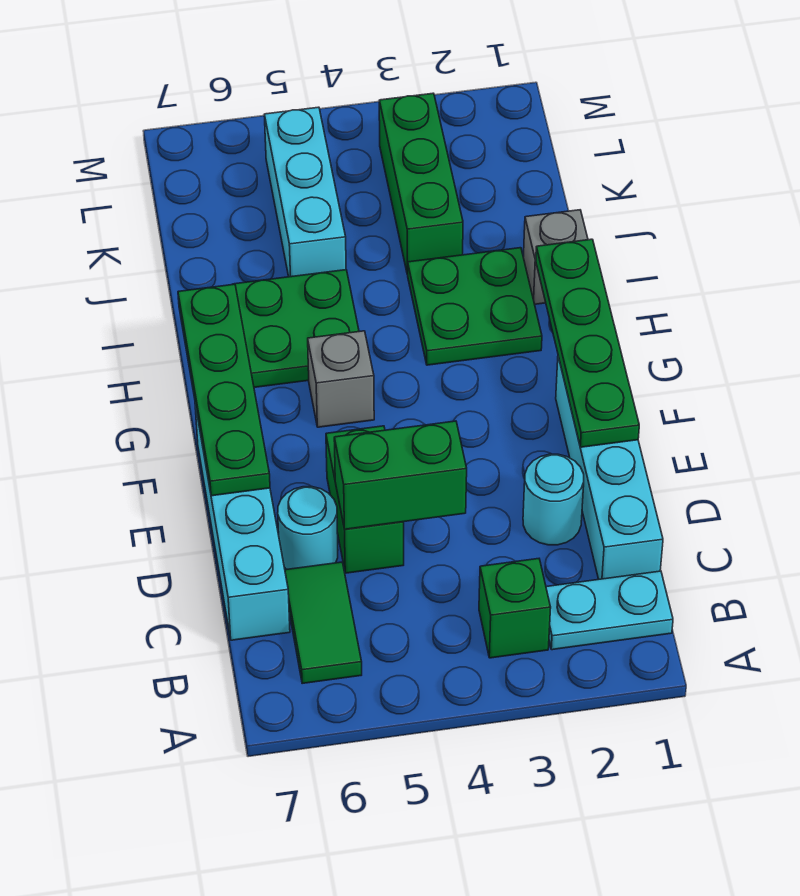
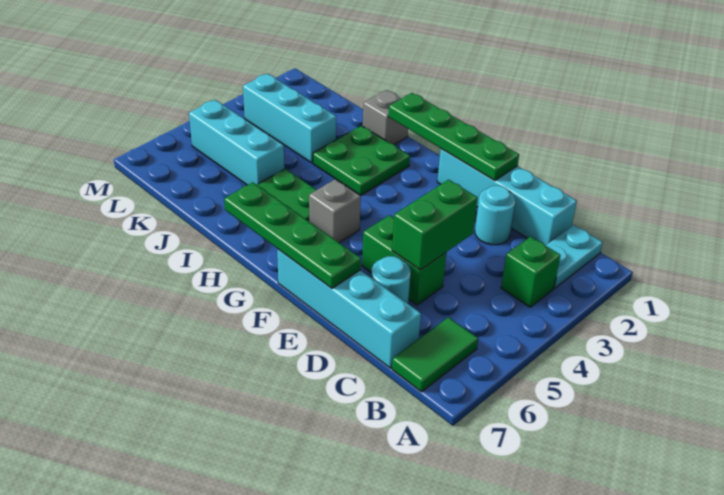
green 1x2 tile [285,562,362,684] -> green 1x2 tile turned to [392,317,478,392]
green 1x3 brick [379,93,463,274] -> cyan 1x3 brick [243,74,336,163]

